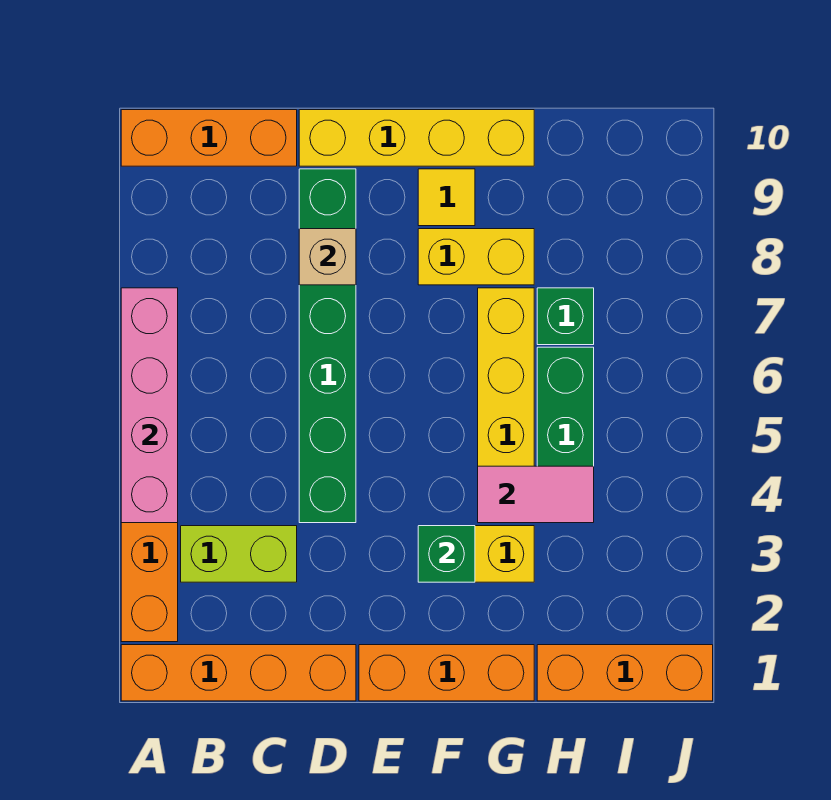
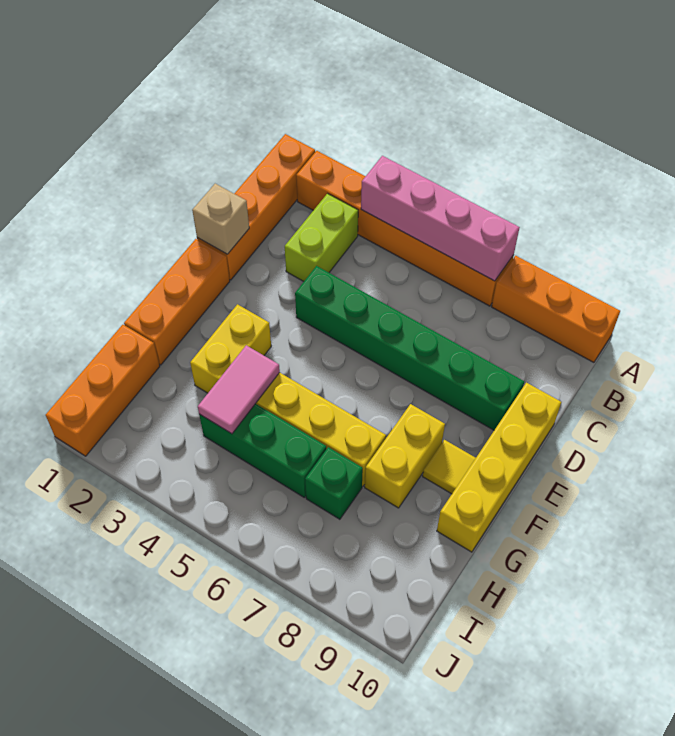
orange 1x3 brick [121,110,297,166] -> orange 1x3 brick turned to [492,256,620,362]
tan 1x1 brick [299,229,356,285] -> tan 1x1 brick moved to [192,184,249,254]
green 1x1 brick [418,526,475,582] -> none

